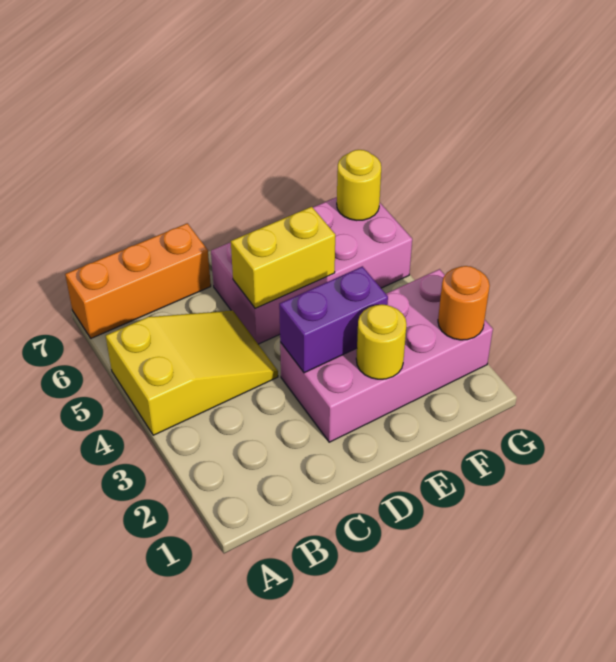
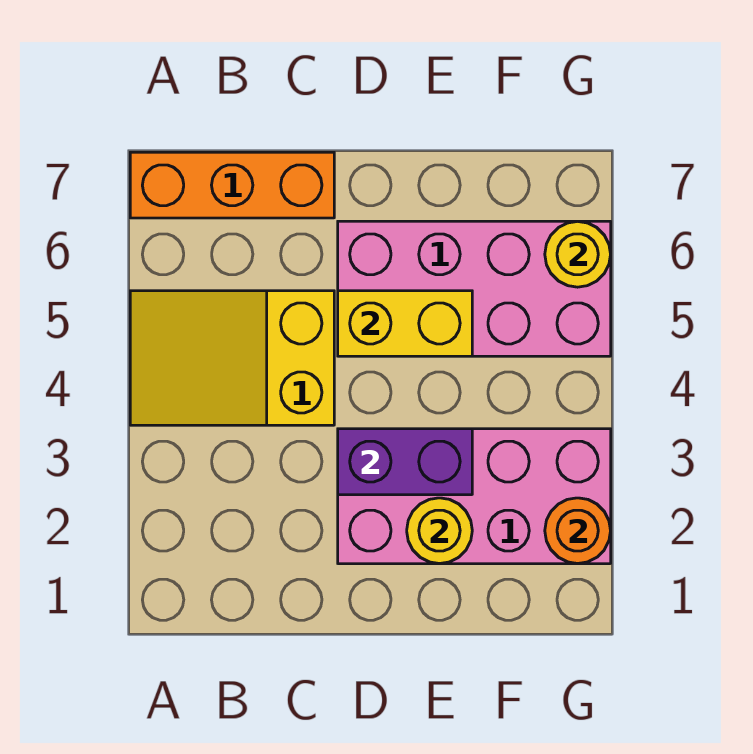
yellow 2x3 slope [106,311,278,435] -> yellow 2x3 slope turned to [130,291,334,425]

